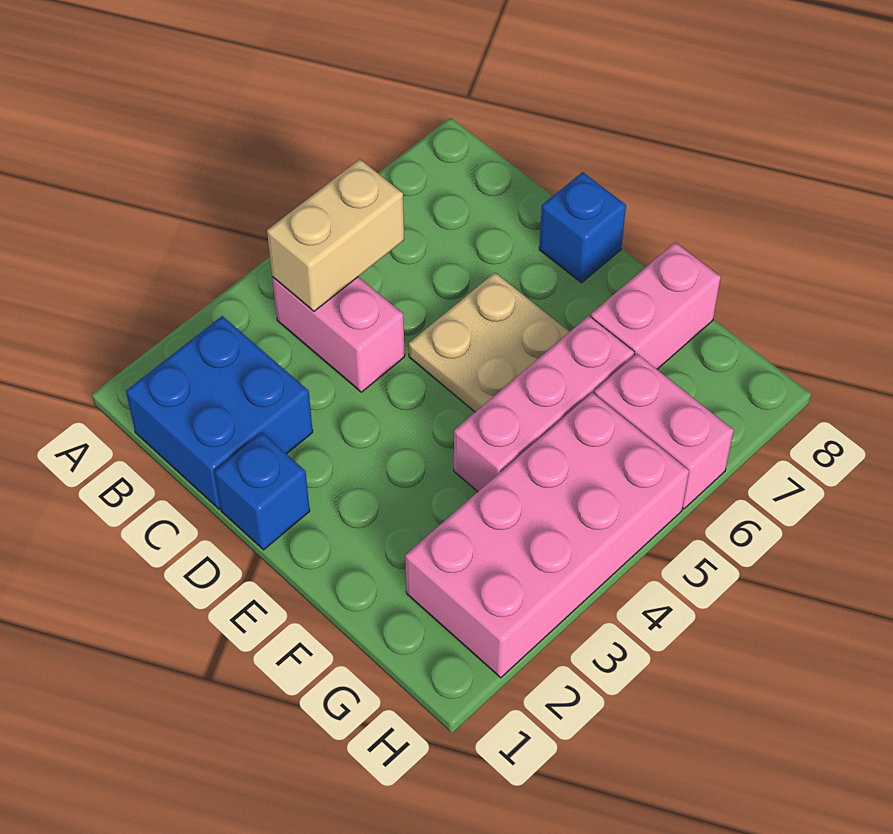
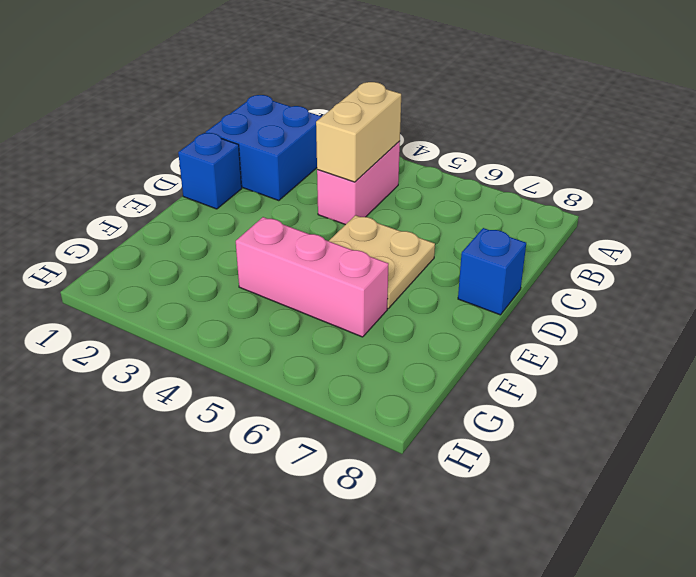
tan 1x2 brick [267,159,404,311] -> tan 1x2 brick turned to [316,82,401,182]
pink 1x2 brick [591,242,721,369] -> none
pink 2x4 brick [405,393,689,678] -> none
pink 1x2 brick [594,354,734,509] -> none

